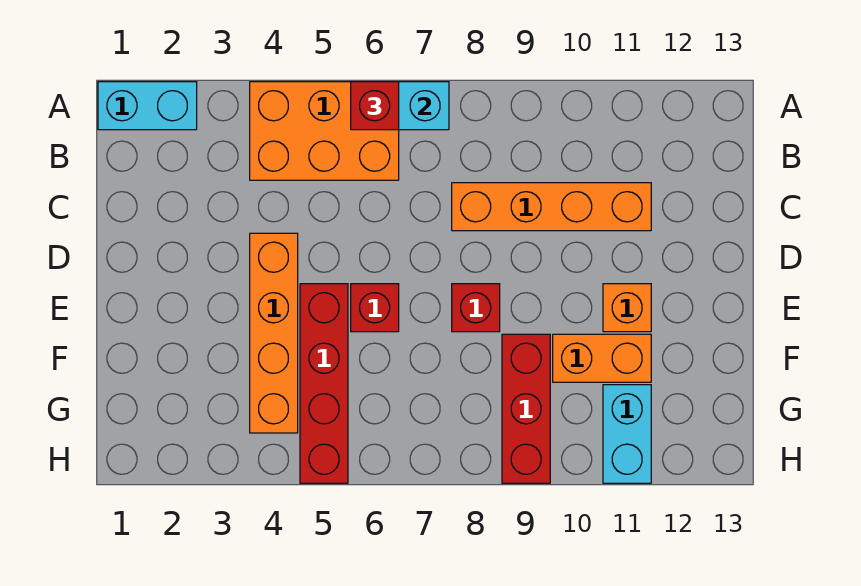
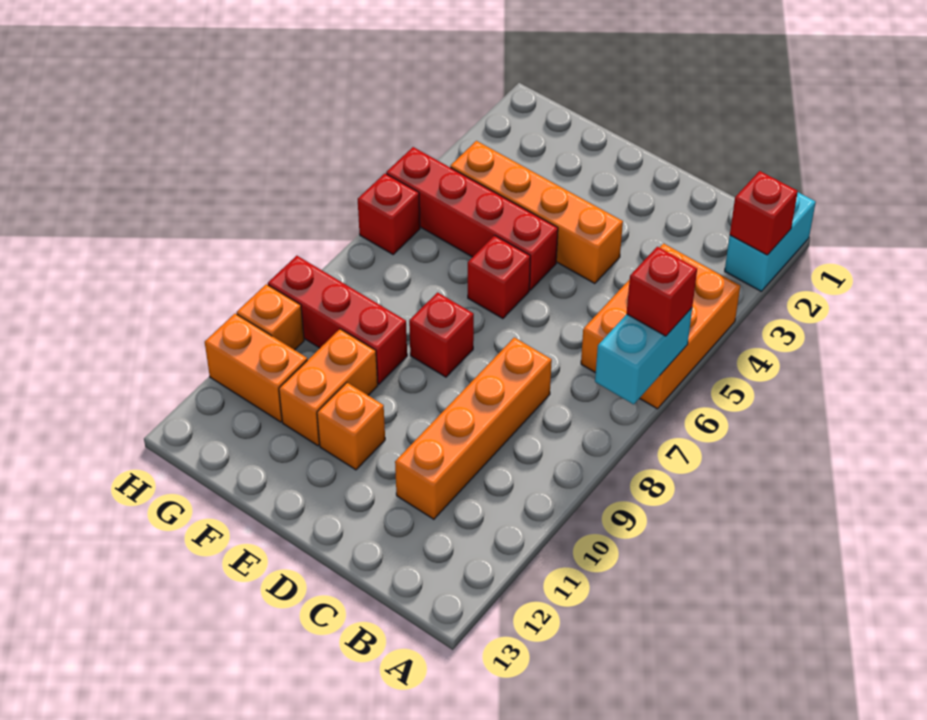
none -> red 1x1 brick [730,171,798,255]
cyan 1x2 brick [603,385,651,483] -> orange 1x2 brick [205,314,307,422]
none -> red 1x1 brick [358,174,420,254]
none -> orange 1x1 brick [237,284,304,350]

